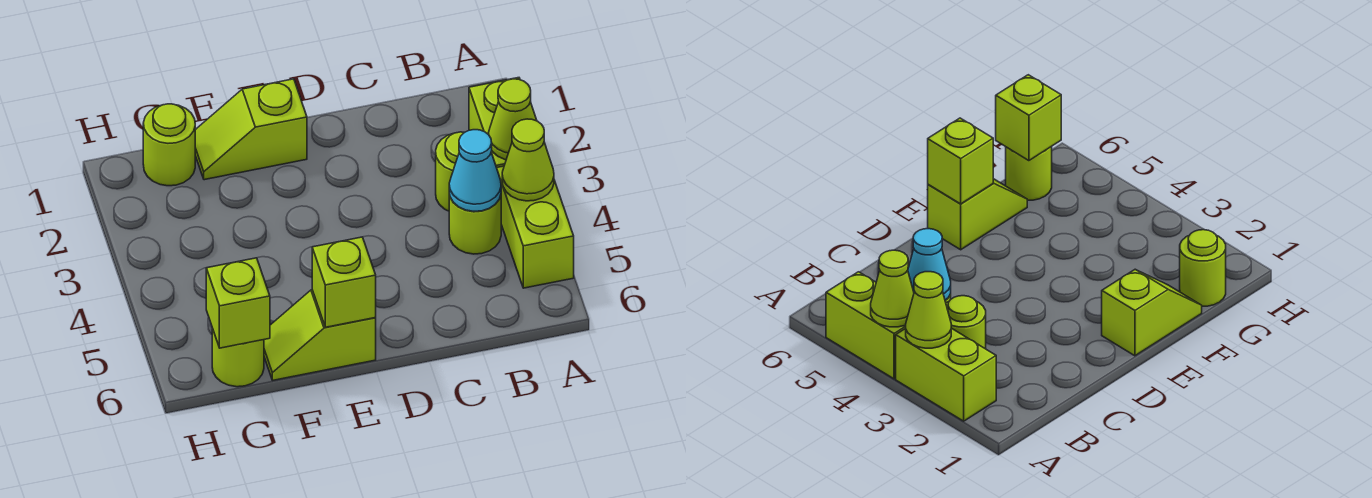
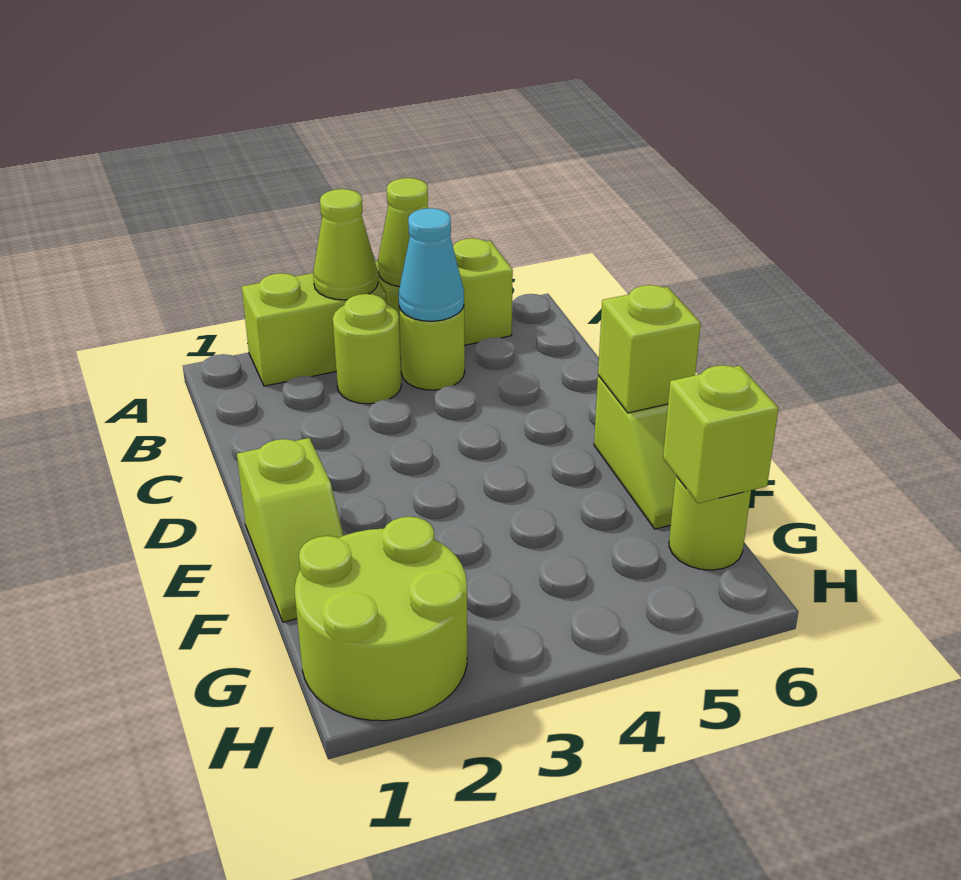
lime 1x1 round brick [143,104,195,186] -> lime 2x2 round brick [295,517,467,721]

